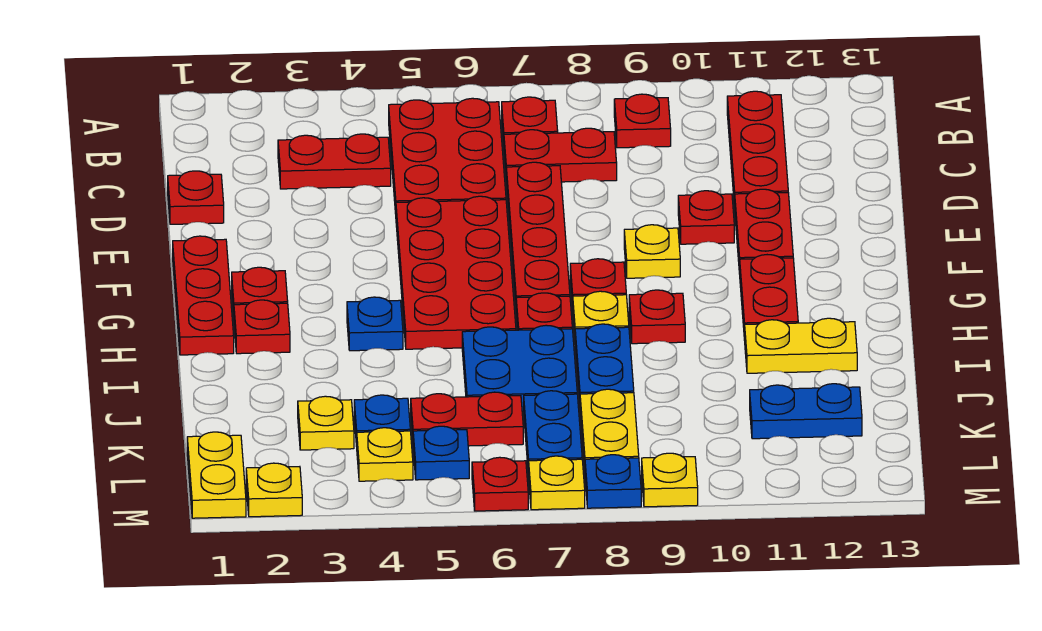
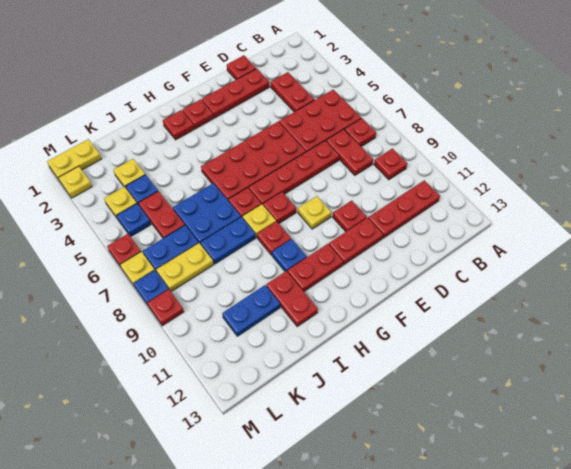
red 1x3 plate [173,236,234,355] -> red 1x3 plate moved to [202,69,269,118]
blue 1x1 plate [347,297,403,351] -> blue 1x1 plate moved to [272,239,307,272]
yellow 1x2 plate [745,318,857,373] -> red 1x2 plate [266,271,318,326]
blue 1x2 plate [750,384,862,439] -> blue 1x2 plate turned to [222,285,280,336]
yellow 1x1 plate [642,453,698,507] -> red 1x1 plate [148,289,184,326]

